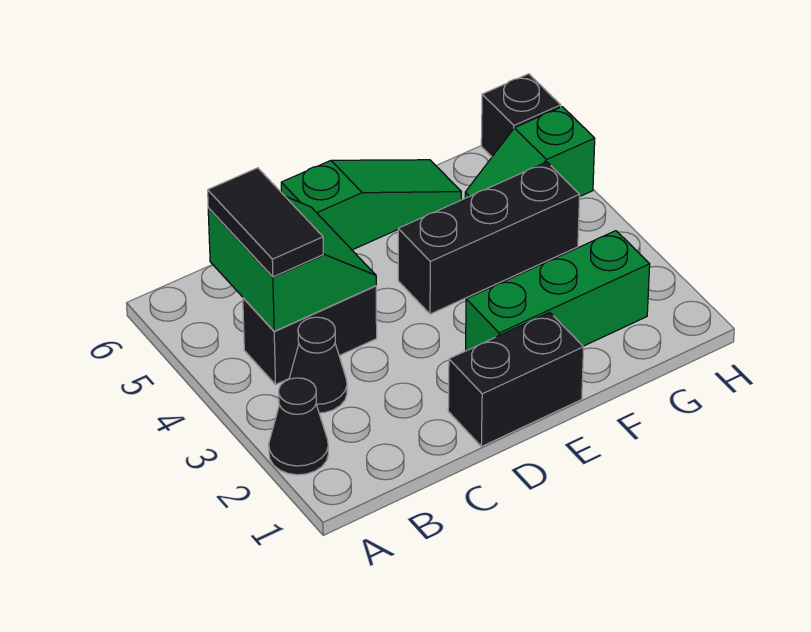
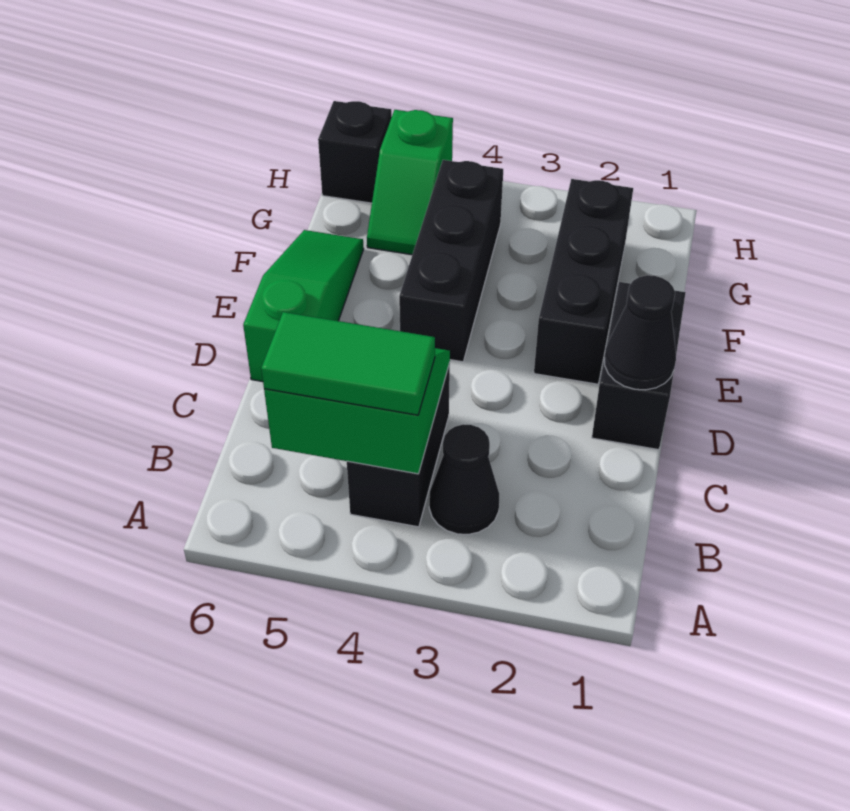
black 1x1 cone [269,378,328,475] -> black 1x1 cone moved to [605,275,676,390]
black 1x2 tile [208,168,323,277] -> green 1x2 tile [261,312,435,415]
green 1x3 brick [466,231,650,351] -> black 1x3 brick [534,179,633,384]

